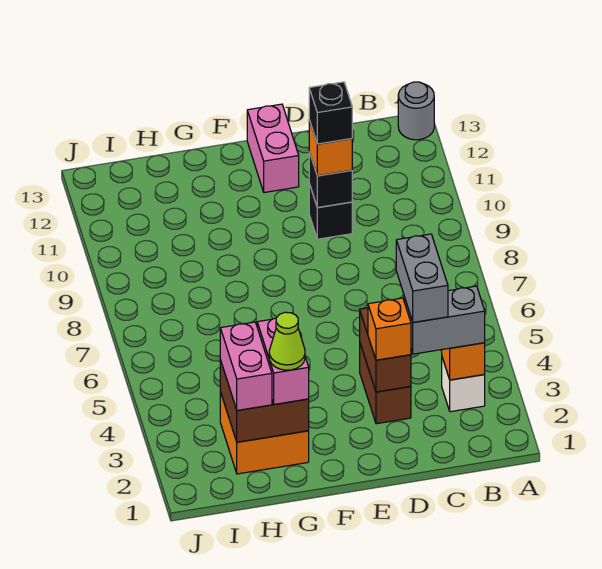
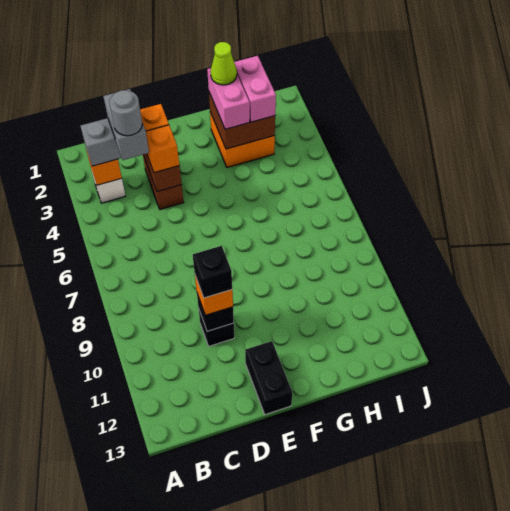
grey 1x1 round brick [398,82,434,140] -> grey 1x1 round brick moved to [109,90,142,136]
none -> orange 1x1 brick [146,125,179,173]
pink 1x2 brick [247,104,299,193] -> black 1x2 brick [245,341,292,415]

